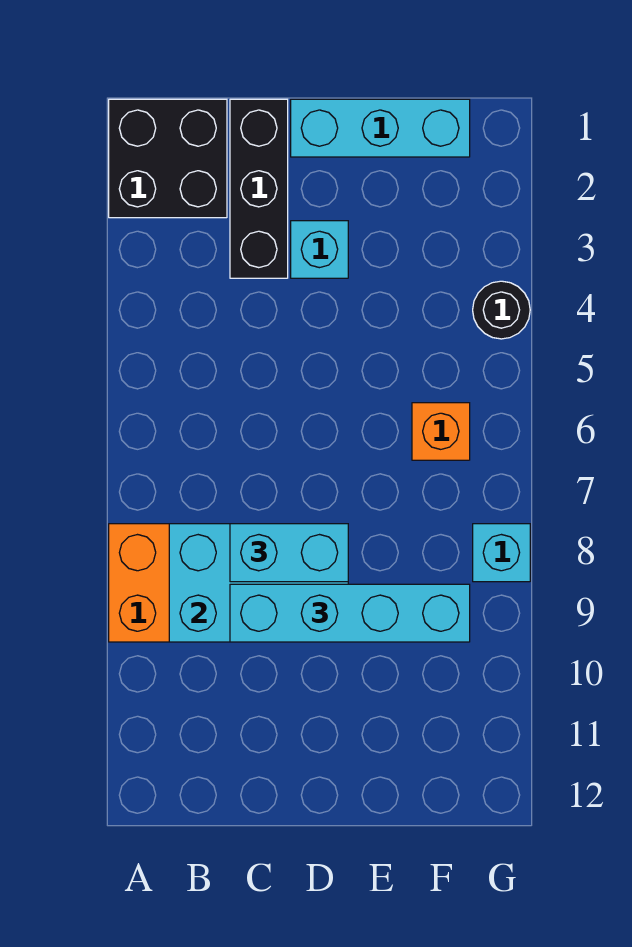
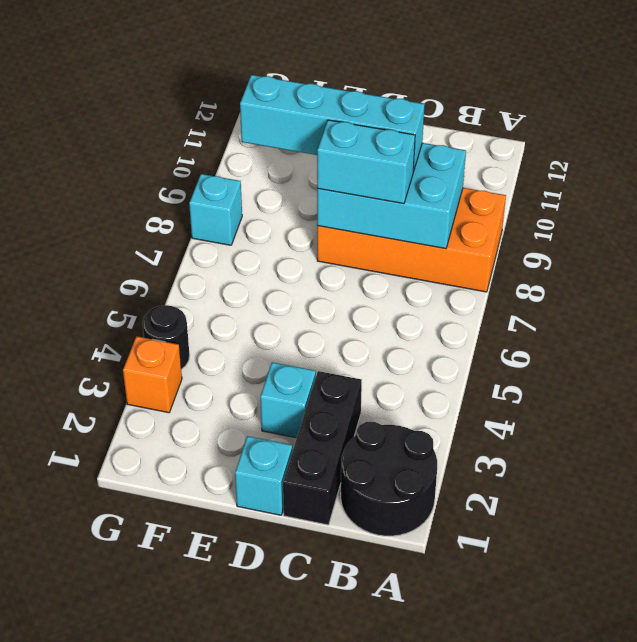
black 2x2 brick [109,99,227,218] -> black 2x2 round brick [341,422,437,536]
cyan 1x3 brick [291,99,470,157] -> cyan 1x1 brick [235,436,292,515]
orange 1x1 brick [412,403,470,460] -> orange 1x1 brick moved to [123,336,182,413]

